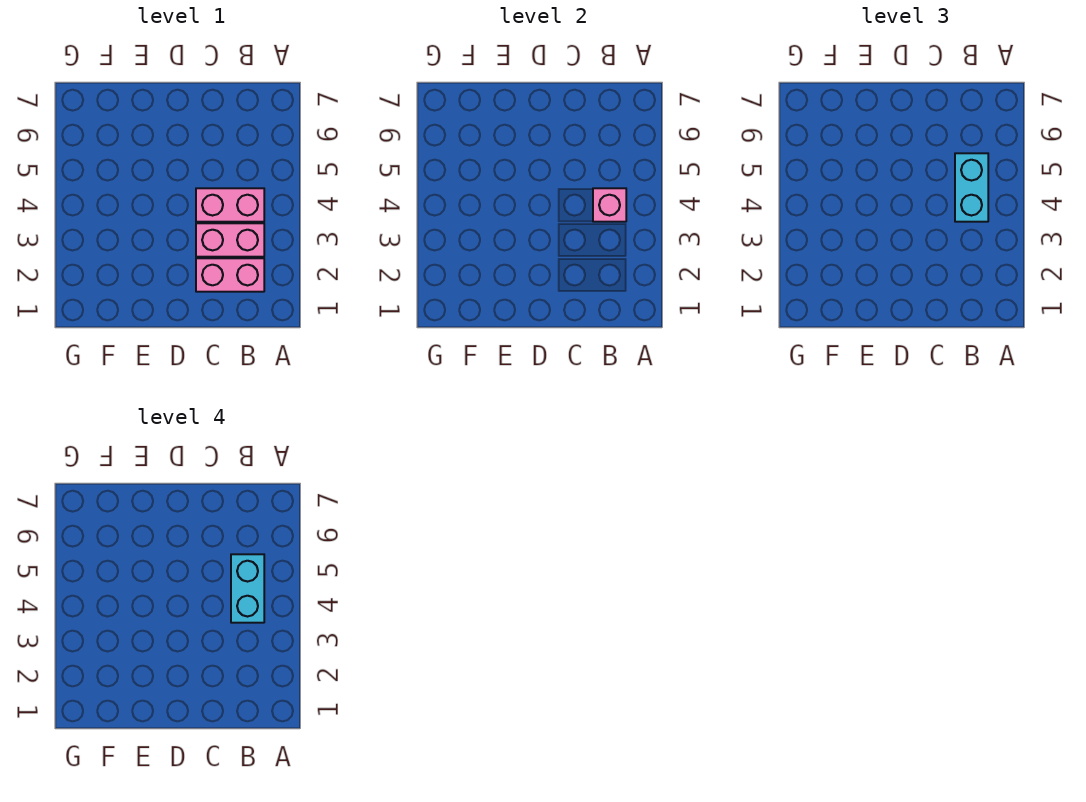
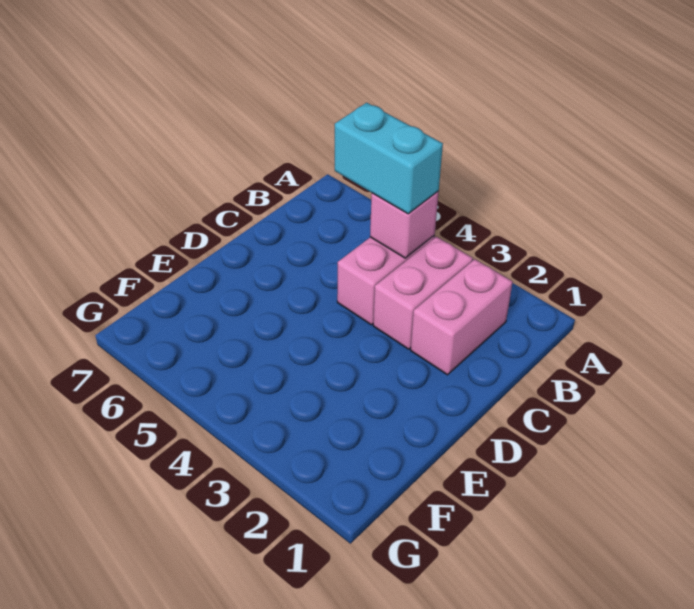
cyan 1x2 brick [231,554,264,623] -> none

